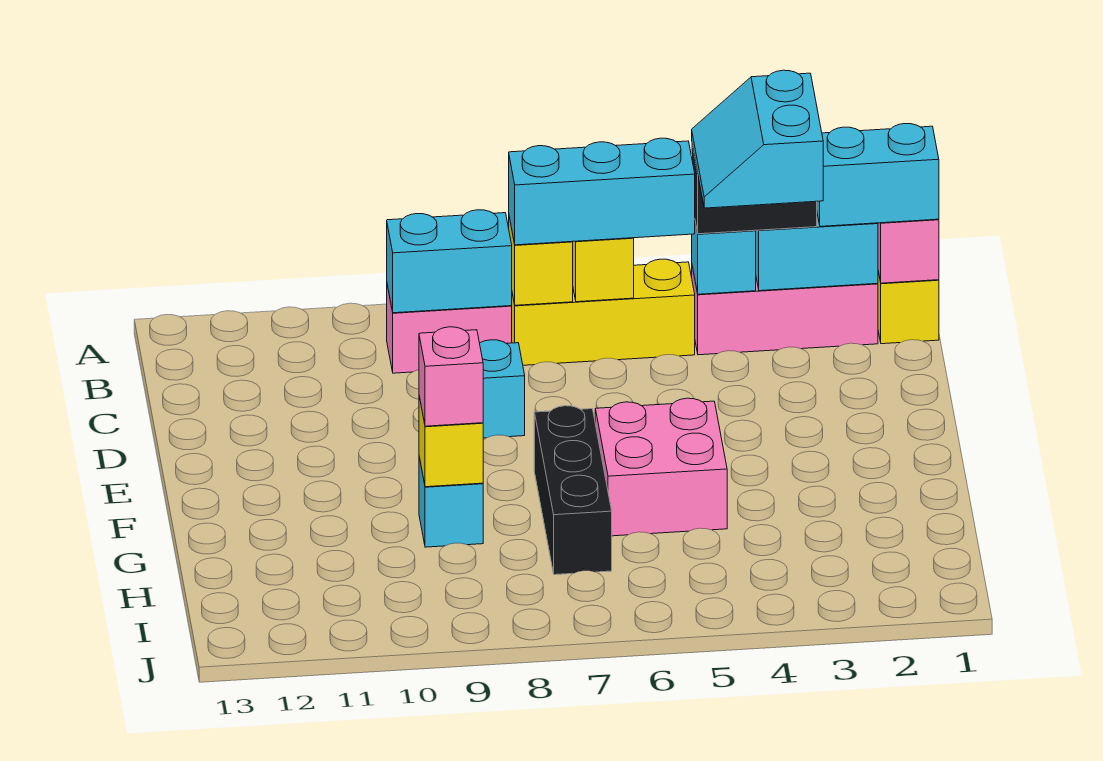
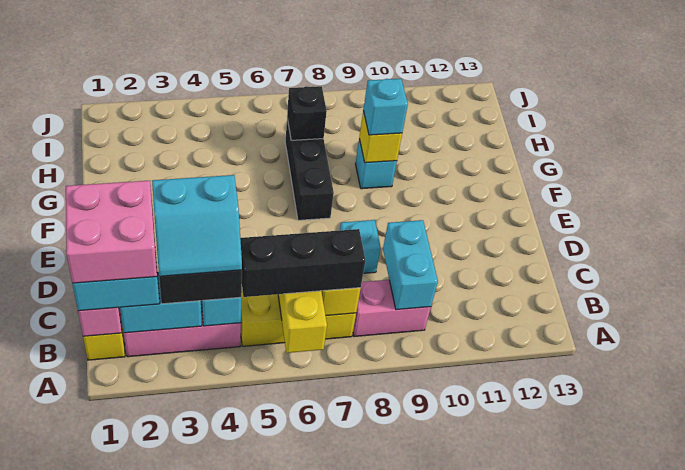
cyan 2x2 slope [692,70,823,208] -> cyan 2x2 slope turned to [152,175,242,277]
cyan 1x3 brick [509,138,695,245] -> black 1x3 brick [240,229,365,297]
cyan 1x2 brick [387,210,512,313] -> cyan 1x2 brick turned to [383,220,438,310]
pink 2x2 brick [595,398,727,536] -> pink 2x2 brick moved to [66,180,157,283]
pink 1x1 brick [419,327,483,426] -> cyan 1x1 brick [363,79,408,135]
none -> black 1x1 brick [287,86,327,140]

